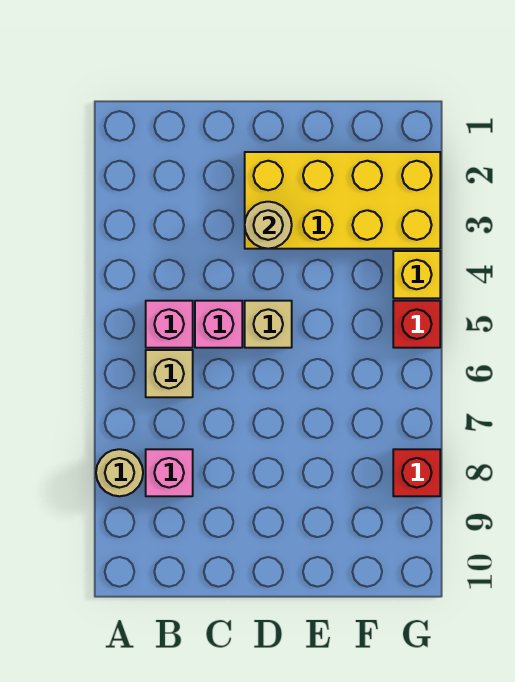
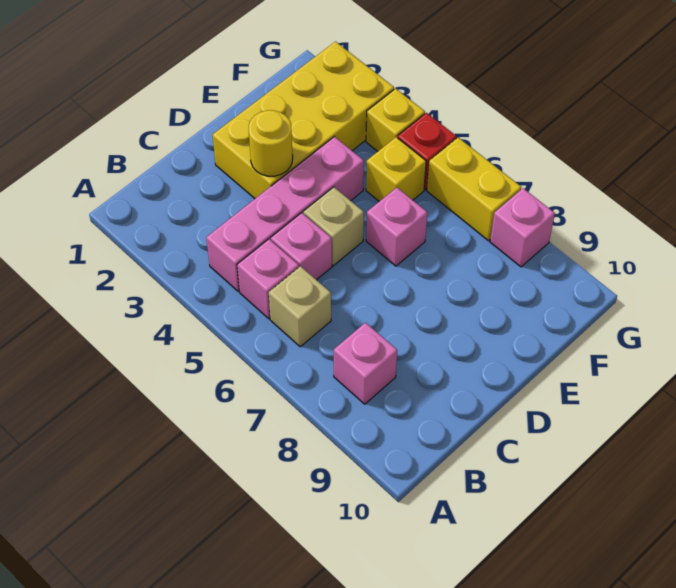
tan 1x1 round brick [96,449,143,496] -> none
none -> pink 1x4 brick [206,137,364,291]
tan 1x1 round brick [245,202,292,249] -> yellow 1x1 round brick [249,110,293,176]
none -> pink 1x1 brick [366,188,427,266]
none -> yellow 1x1 brick [366,137,426,201]
none -> yellow 1x2 brick [427,138,521,241]
red 1x1 brick [393,449,440,496] -> pink 1x1 brick [490,188,555,267]

